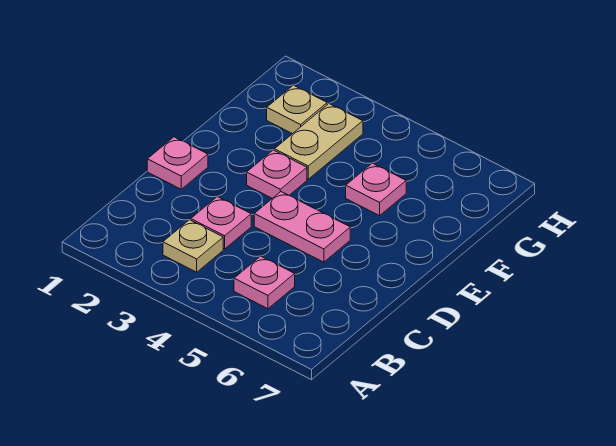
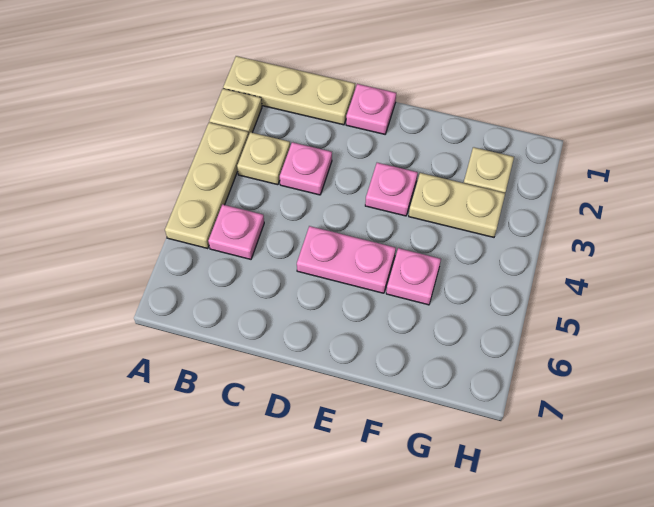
none -> tan 1x3 plate [223,56,355,125]
none -> tan 1x1 plate [210,89,262,135]
none -> tan 1x3 plate [165,122,249,249]
pink 1x2 plate [254,192,350,262] -> pink 1x2 plate turned to [297,226,396,293]

